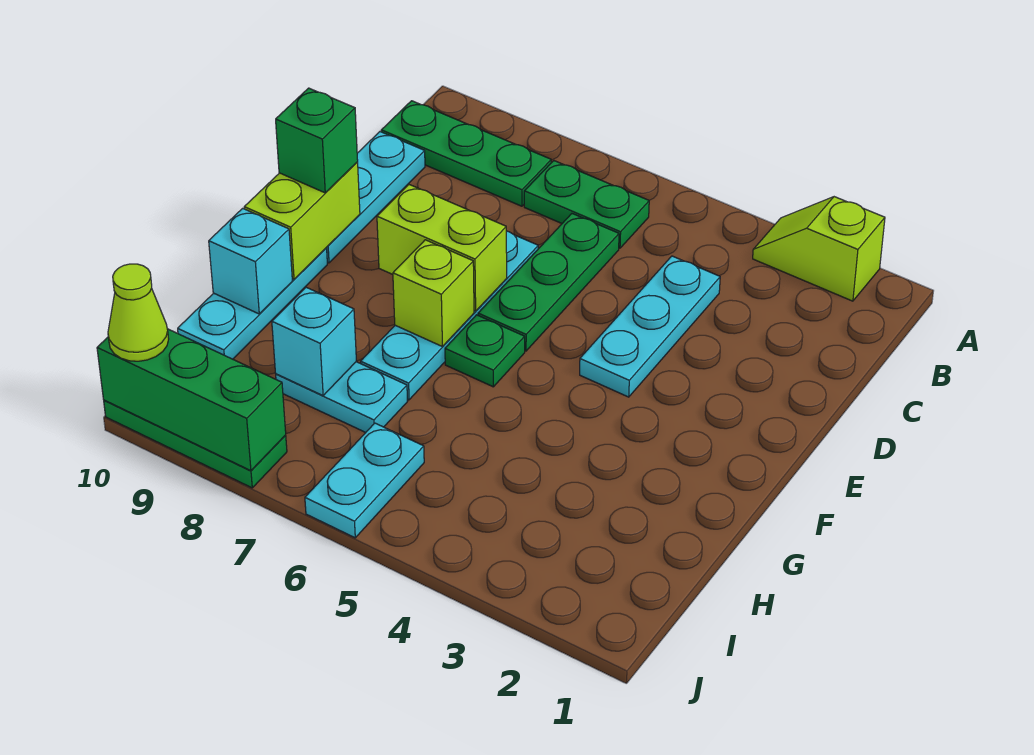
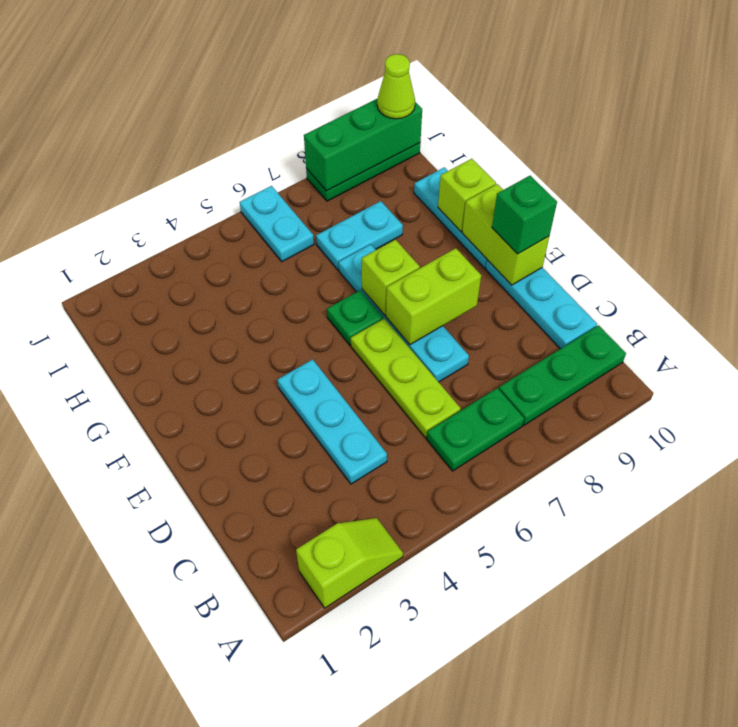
green 1x3 plate [478,214,619,351] -> lime 1x3 plate [351,319,461,438]
cyan 1x1 brick [209,208,292,314] -> lime 1x1 brick [438,159,496,231]
cyan 1x1 brick [272,287,356,396] -> none

